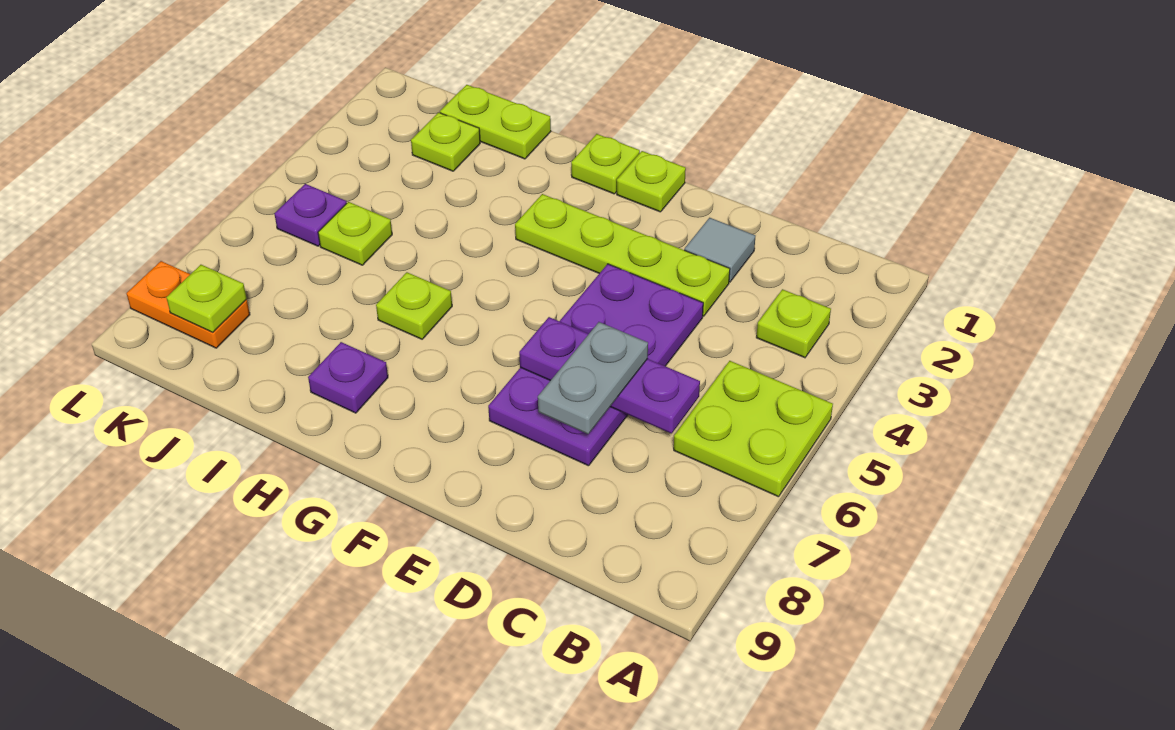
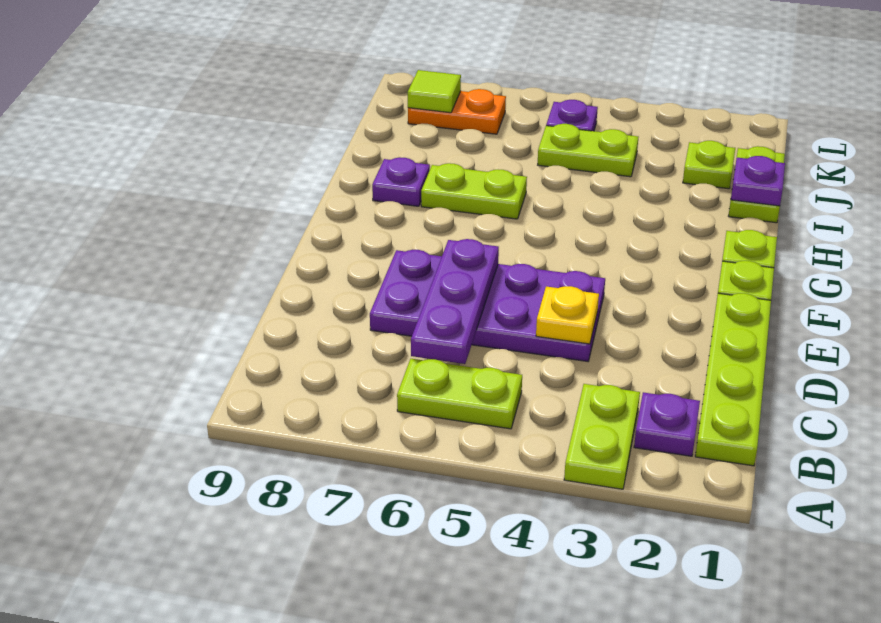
lime 2x2 plate [674,361,833,497] -> lime 1x2 plate [397,359,522,429]
none -> purple 1x1 plate [634,392,700,456]
lime 1x1 plate [756,289,831,358] -> lime 1x2 plate [564,384,640,489]
grey 1x1 tile [685,218,755,282] -> none
lime 1x4 plate [515,194,730,316] -> lime 1x4 plate moved to [695,293,771,466]
none -> yellow 1x1 plate [536,286,599,344]
grey 1x2 plate [538,322,648,434] -> none
lime 1x1 plate [376,272,452,339] -> lime 1x2 plate [421,163,527,219]
none -> purple 1x1 plate [731,156,785,206]
lime 1x1 plate [318,202,392,265] -> lime 1x2 plate [538,124,638,177]
orange 1x2 plate [126,261,250,348] -> orange 1x2 plate turned to [408,89,506,134]
lime 1x1 plate [166,265,247,332] -> lime 1x1 tile [408,70,461,113]

